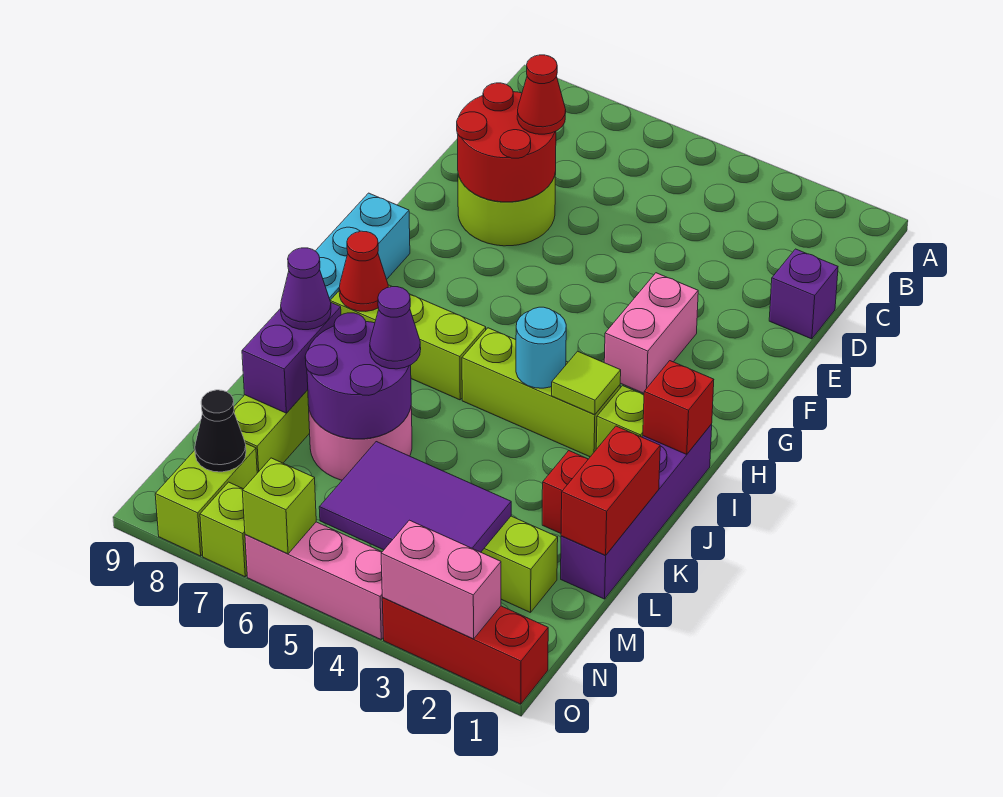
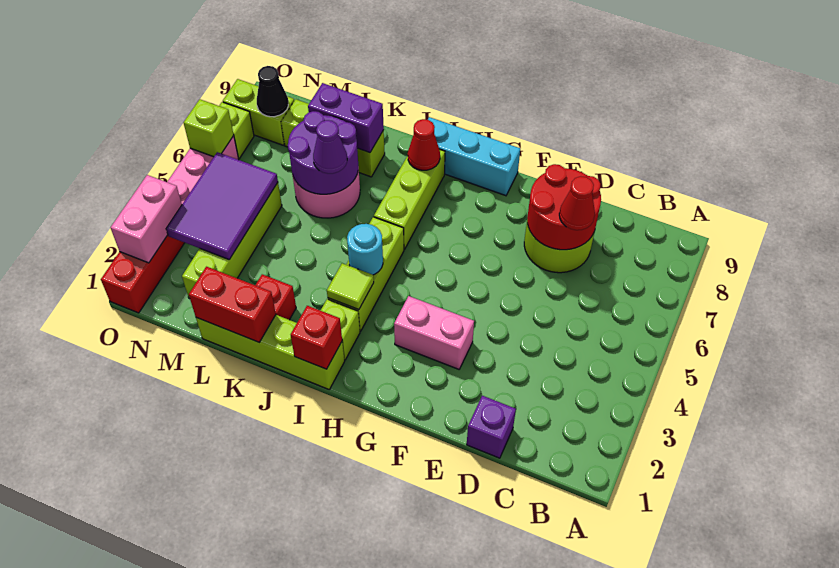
purple 1x4 brick [561,424,712,599] -> lime 1x4 brick [196,315,345,389]
purple 1x1 cone [281,248,331,330] -> none

